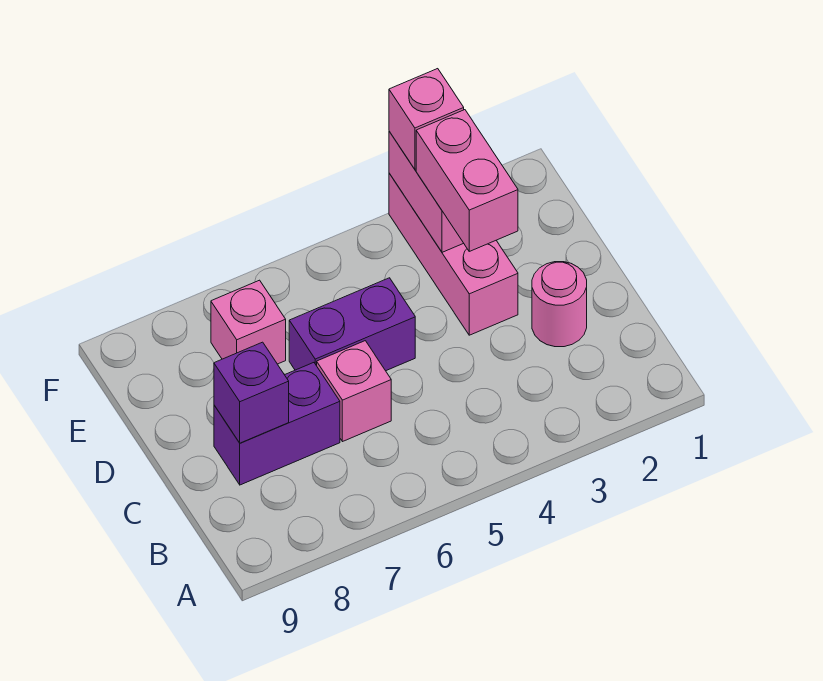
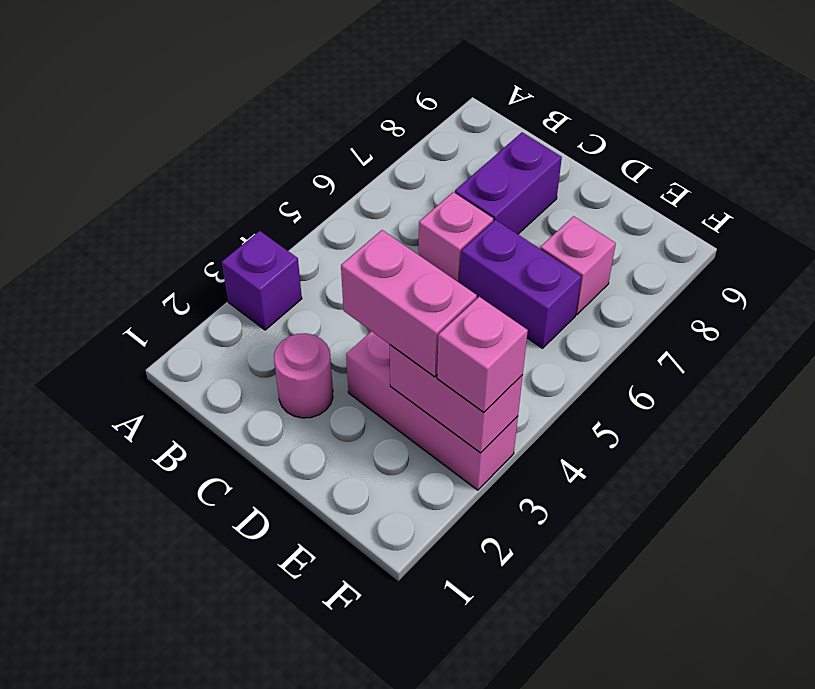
purple 1x1 brick [214,342,289,443] -> purple 1x1 brick moved to [222,231,302,330]
purple 1x2 brick [289,278,415,371] -> purple 1x2 brick turned to [460,220,581,348]

